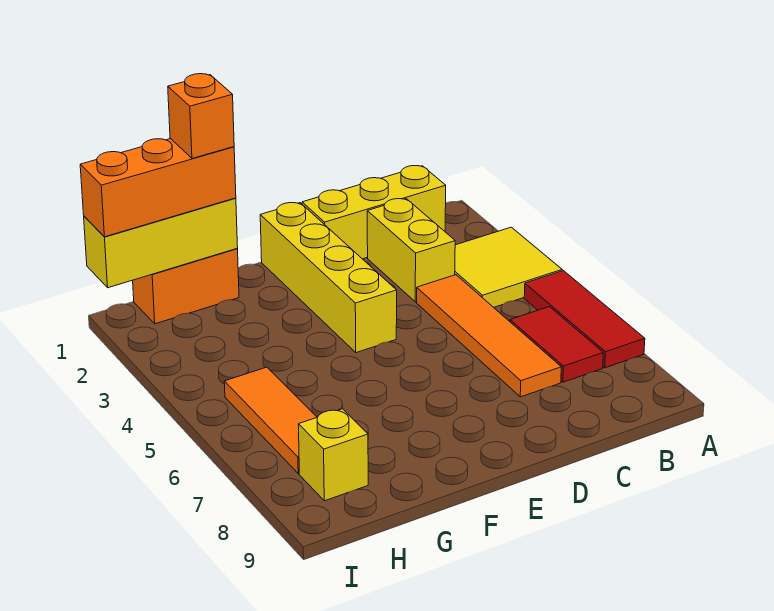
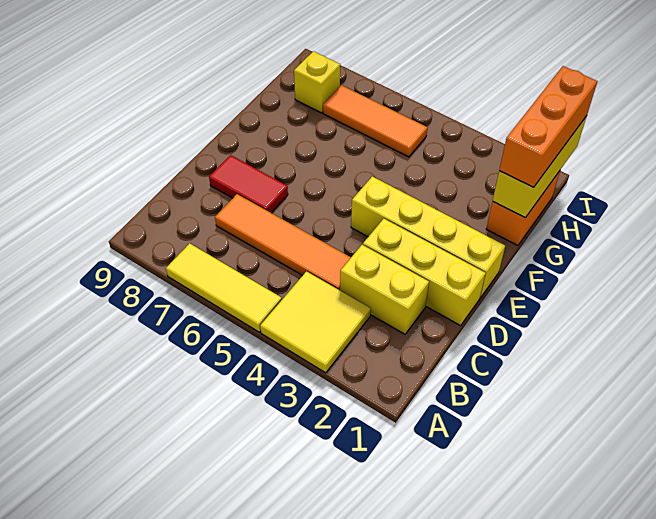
red 1x3 tile [524,271,645,368] -> yellow 1x3 tile [166,243,282,332]
yellow 1x3 brick [302,166,446,259] -> yellow 1x3 brick turned to [363,219,486,326]
red 1x2 tile [510,307,603,382] -> red 1x2 tile moved to [209,155,288,213]
orange 1x1 brick [168,74,234,158] -> none

